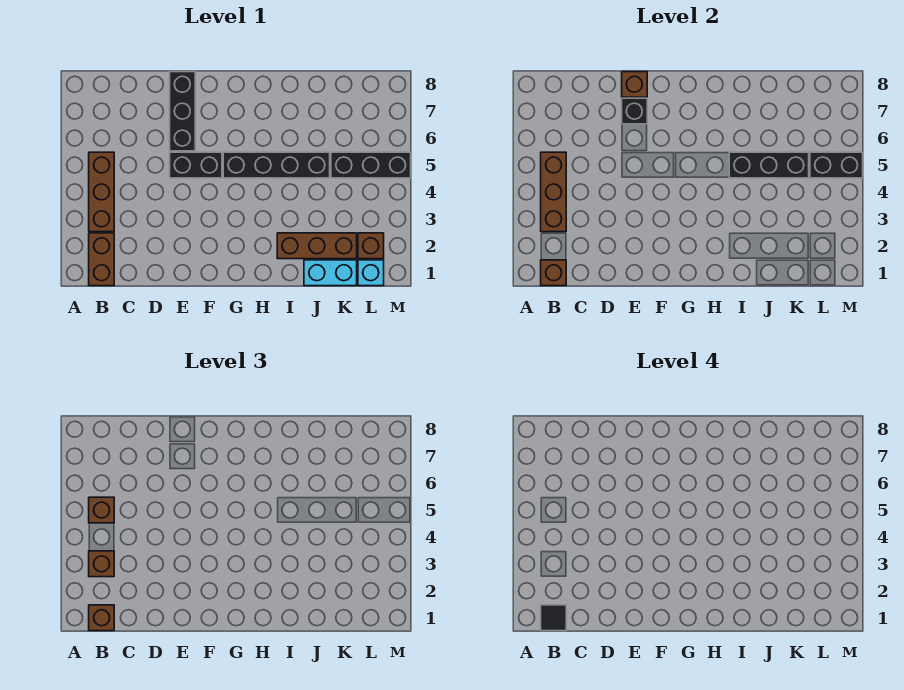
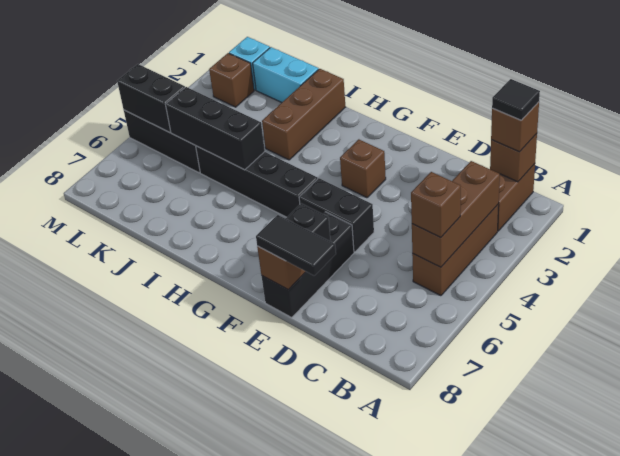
brown 1x1 brick [89,551,114,577] -> brown 1x1 brick moved to [340,139,386,198]
none -> black 1x2 tile [256,215,336,275]
brown 1x3 brick [277,233,357,259] -> brown 1x3 brick turned to [262,69,345,160]

